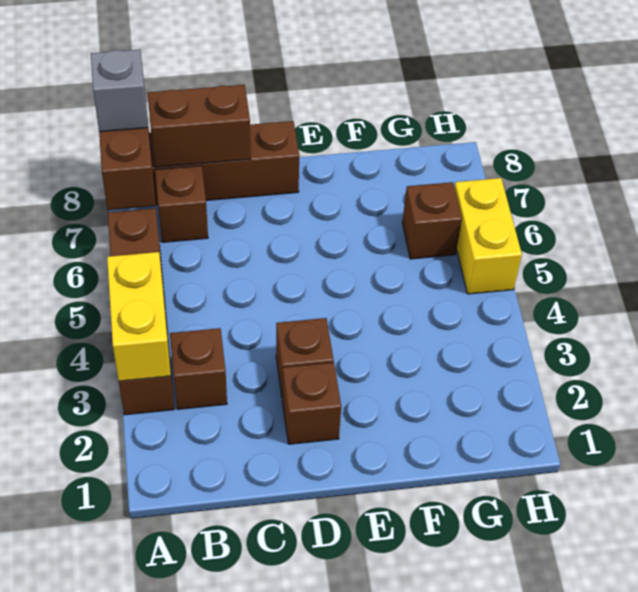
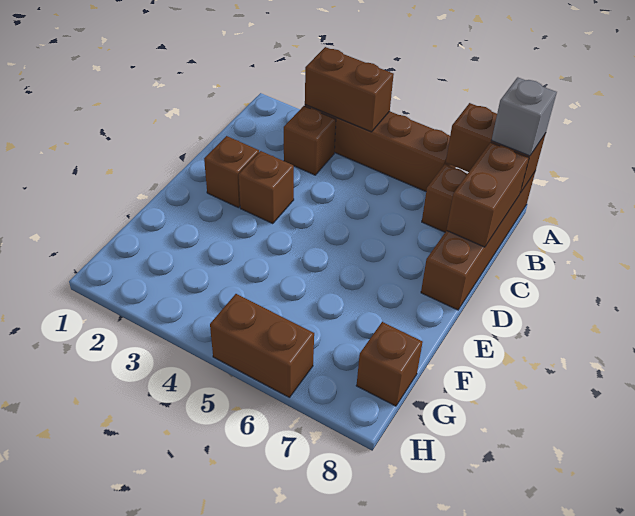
yellow 1x2 brick [107,252,171,381] -> brown 1x2 brick [305,47,394,132]
brown 1x1 brick [402,182,462,259] -> brown 1x1 brick moved to [356,322,423,406]
yellow 1x2 brick [454,178,522,294] -> brown 1x2 brick [210,294,314,398]

